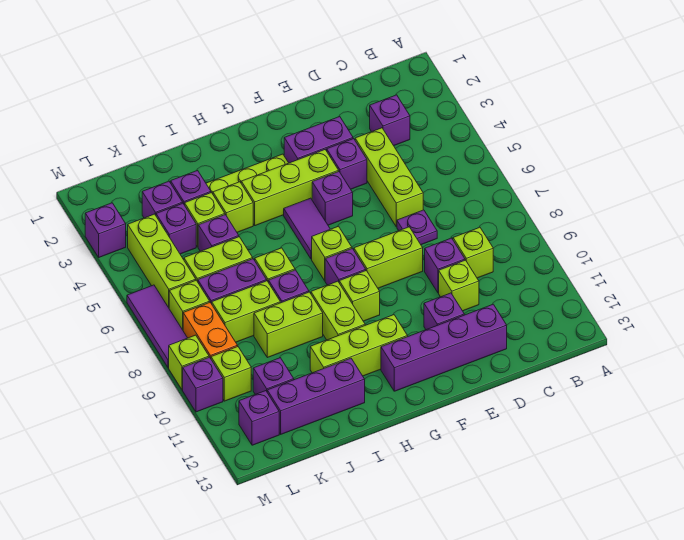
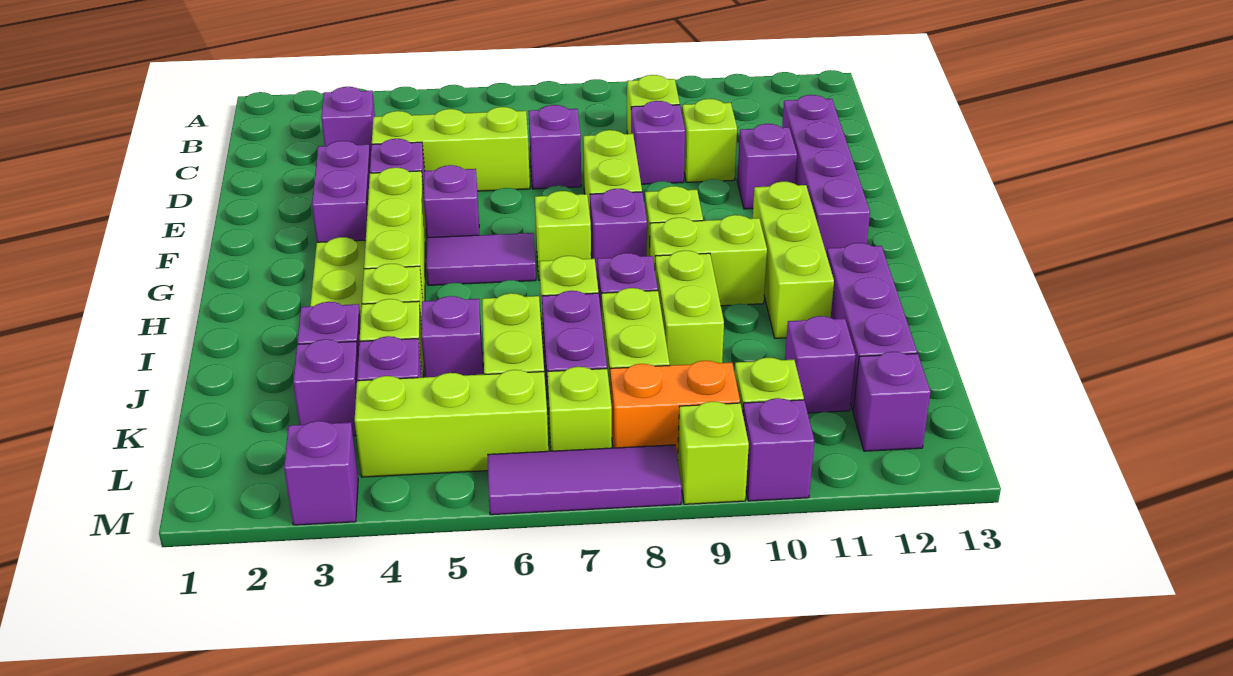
purple 1x1 plate [397,210,437,245] -> purple 1x1 brick [529,105,581,189]

